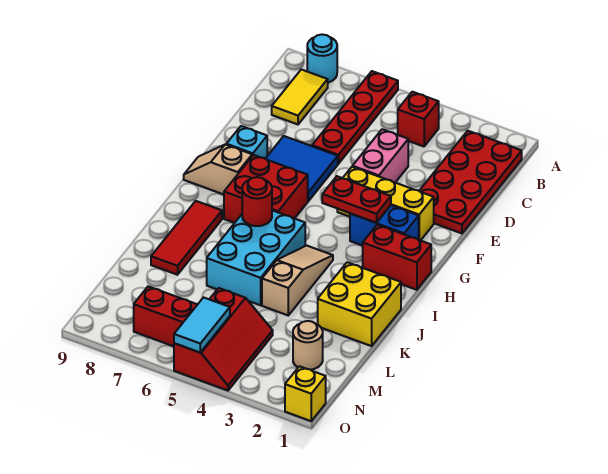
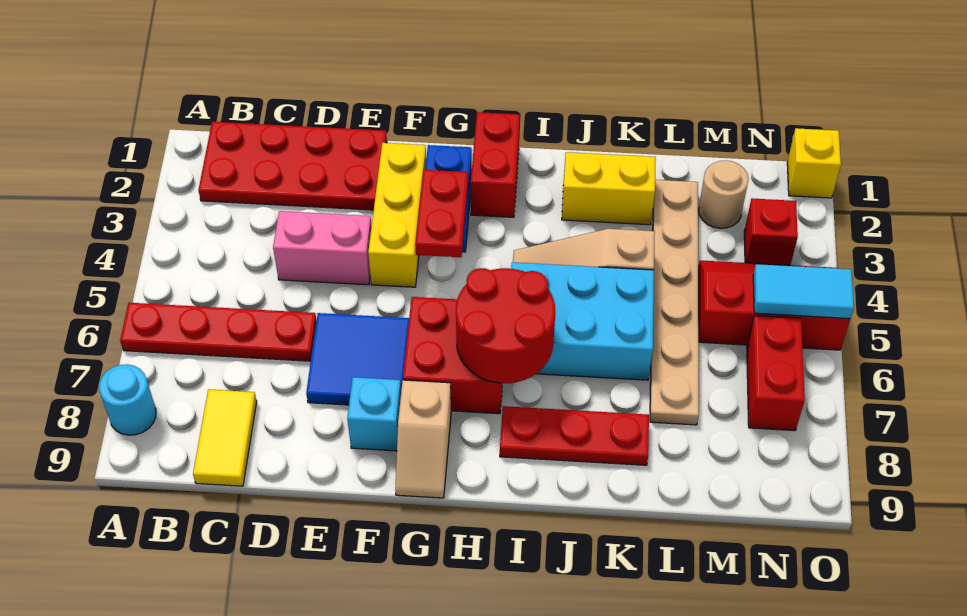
red 1x1 brick [398,92,439,147] -> red 1x1 brick moved to [744,199,798,265]
yellow 1x2 tile [272,69,328,124] -> yellow 1x2 tile turned to [193,389,257,486]
red 1x1 round brick [242,177,272,226] -> red 2x2 round brick [456,268,555,383]
red 1x3 tile [151,201,222,275] -> red 1x3 plate [500,406,649,465]
yellow 2x2 brick [318,262,401,346] -> yellow 1x2 brick [562,152,656,225]
none -> tan 1x6 plate [650,180,699,425]

